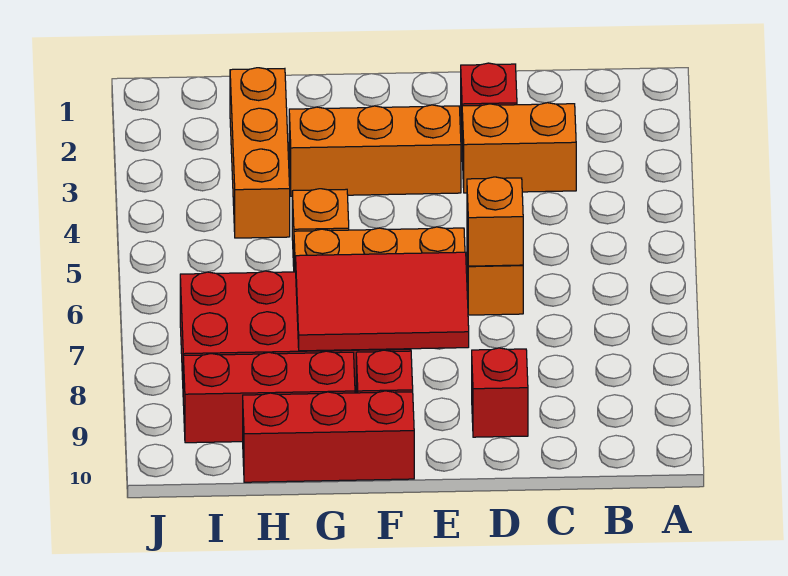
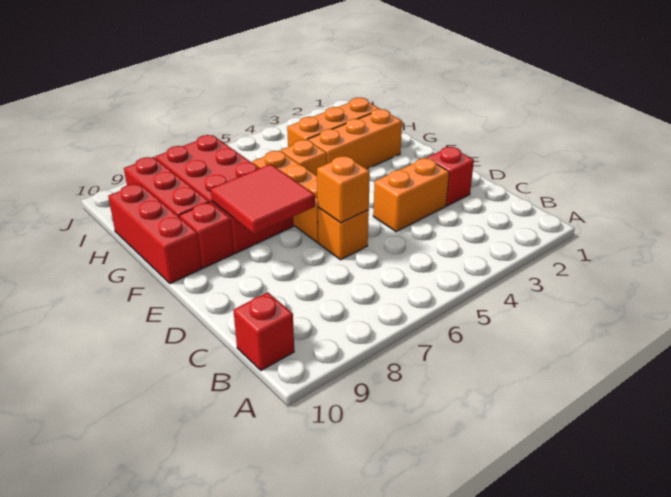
orange 1x2 brick [462,103,576,193] -> orange 1x2 brick turned to [373,158,449,231]
red 1x1 brick [472,348,528,437] -> red 1x1 brick moved to [233,292,294,370]
orange 1x3 brick [289,105,461,196] -> orange 1x3 brick turned to [308,109,402,169]
red 2x3 tile [296,252,469,351] -> red 2x2 tile [211,164,315,234]

